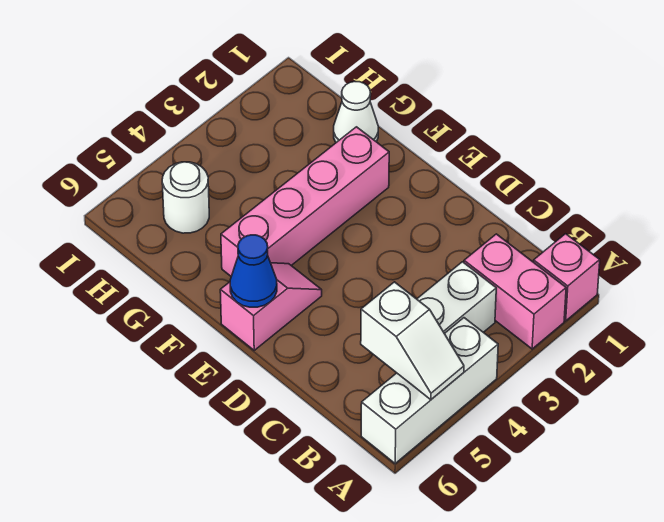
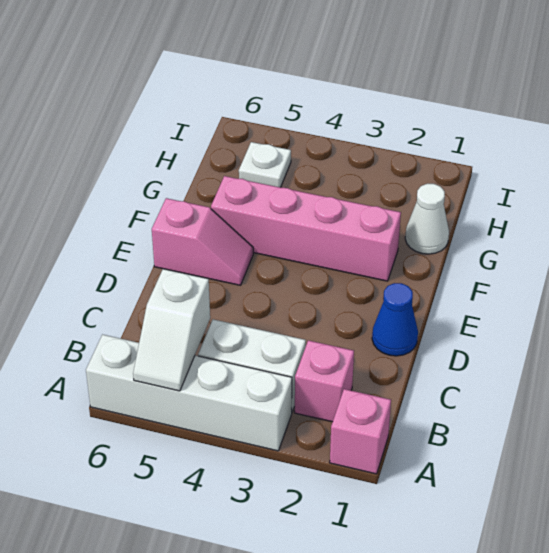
pink 1x2 brick [464,234,566,349] -> pink 1x1 brick [295,340,354,422]
white 1x3 brick [361,318,498,463] -> white 1x4 brick [86,335,292,451]
blue 1x1 cone [230,235,277,307] -> blue 1x1 cone moved to [372,283,418,356]
white 1x1 round brick [162,162,209,233] -> white 1x1 plate [239,142,291,187]

